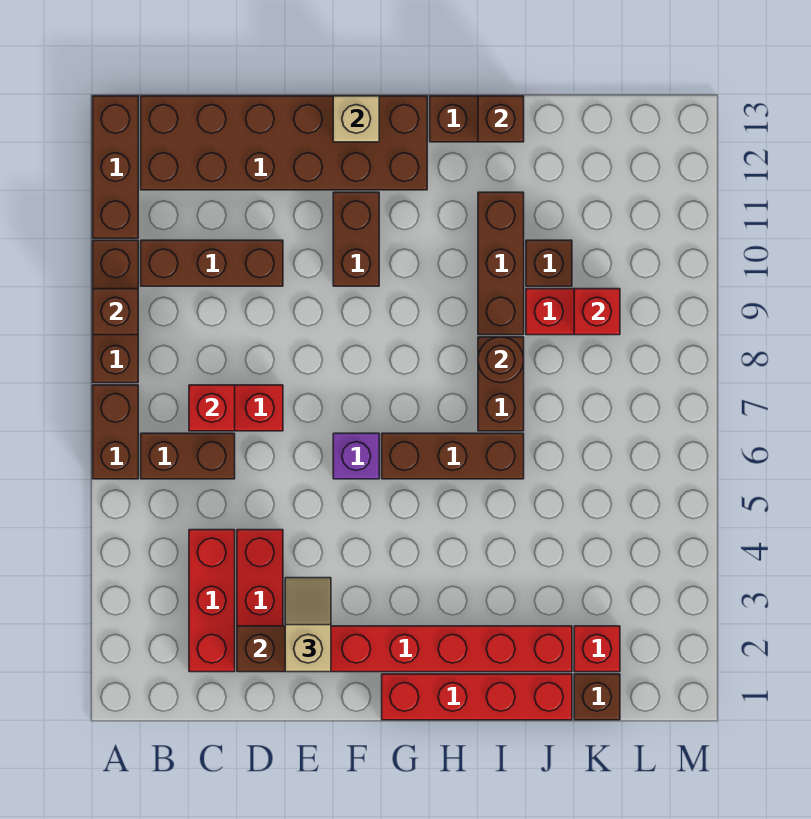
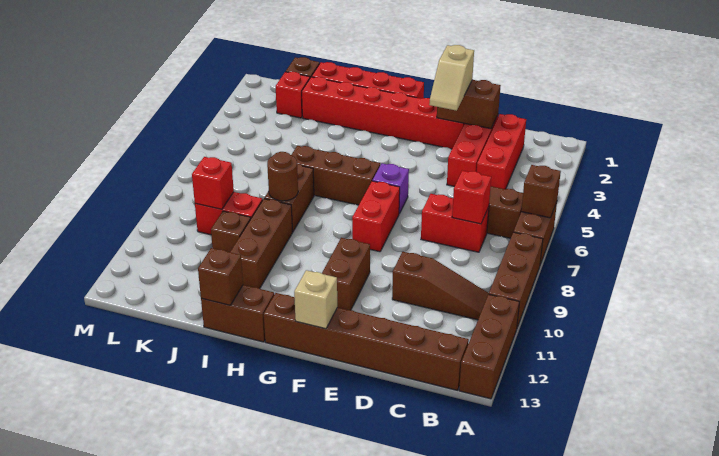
brown 1x1 brick [93,289,138,335] -> brown 1x1 brick moved to [521,165,561,218]
brown 1x3 brick [141,240,283,286] -> brown 1x3 slope [392,252,489,320]
brown 2x6 brick [141,96,427,190] -> brown 1x6 brick [264,293,469,390]
none -> red 1x2 brick [352,181,400,252]

